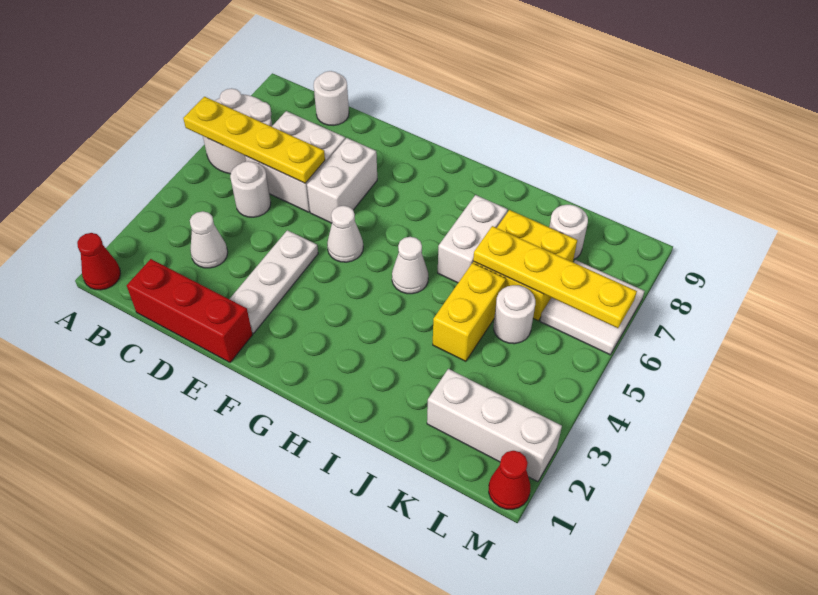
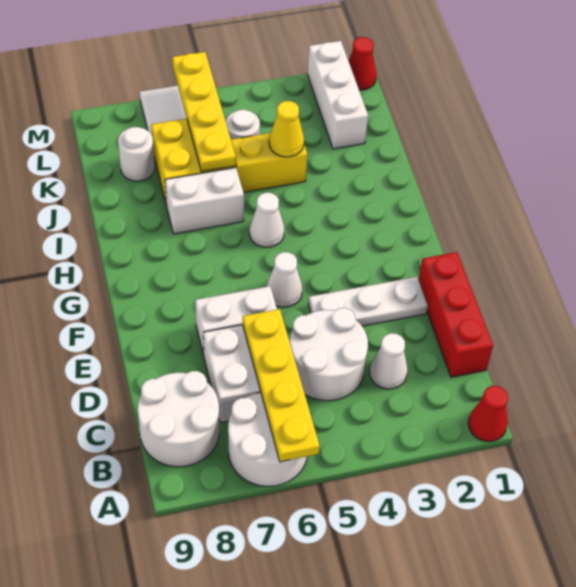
white 1x1 round brick [230,161,271,217] -> white 2x2 round brick [290,308,368,401]
white 1x1 round brick [314,71,349,126] -> white 2x2 round brick [137,371,219,467]
none -> yellow 1x1 cone [269,101,304,157]

